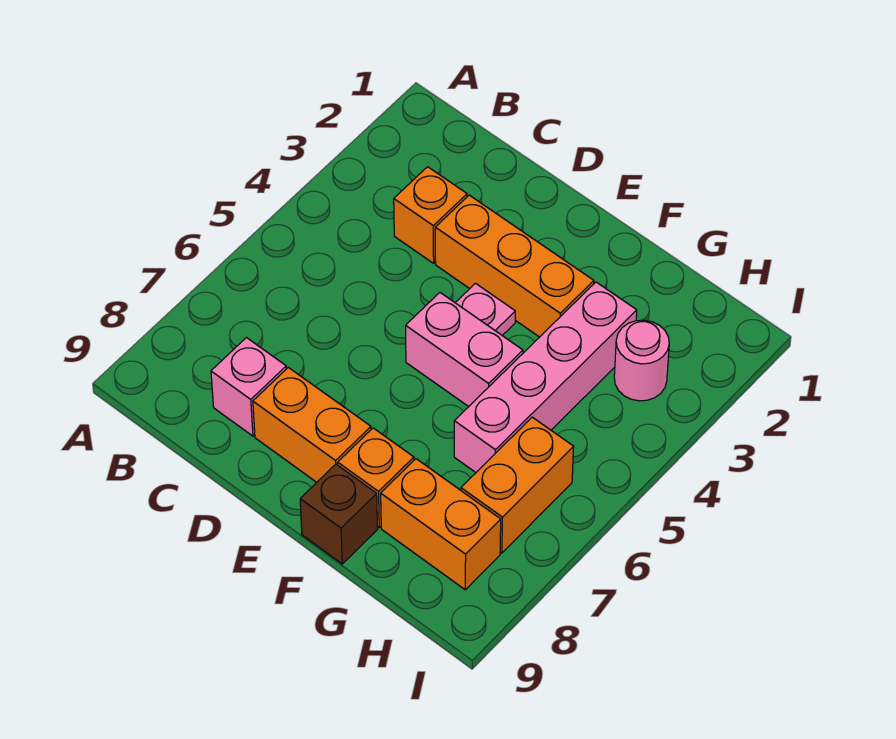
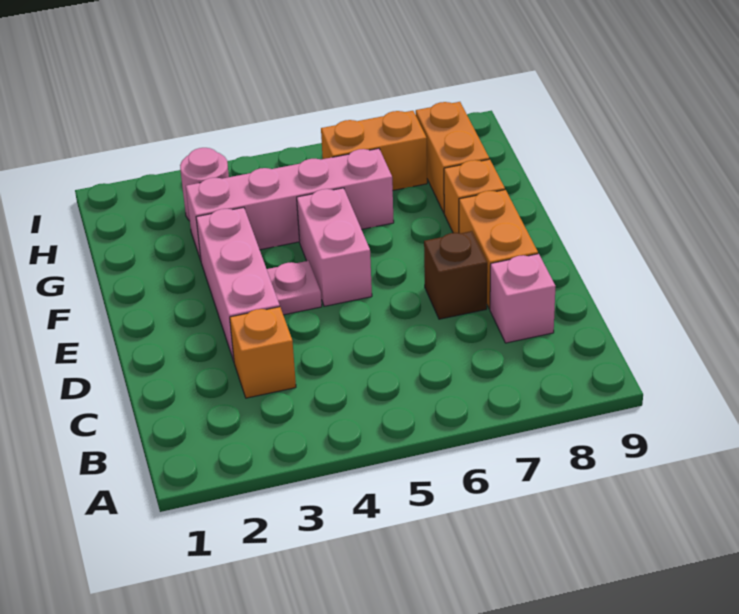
orange 1x3 brick [435,195,594,337] -> pink 1x3 brick [196,207,280,361]
brown 1x1 brick [300,464,378,564] -> brown 1x1 brick moved to [424,231,487,319]

